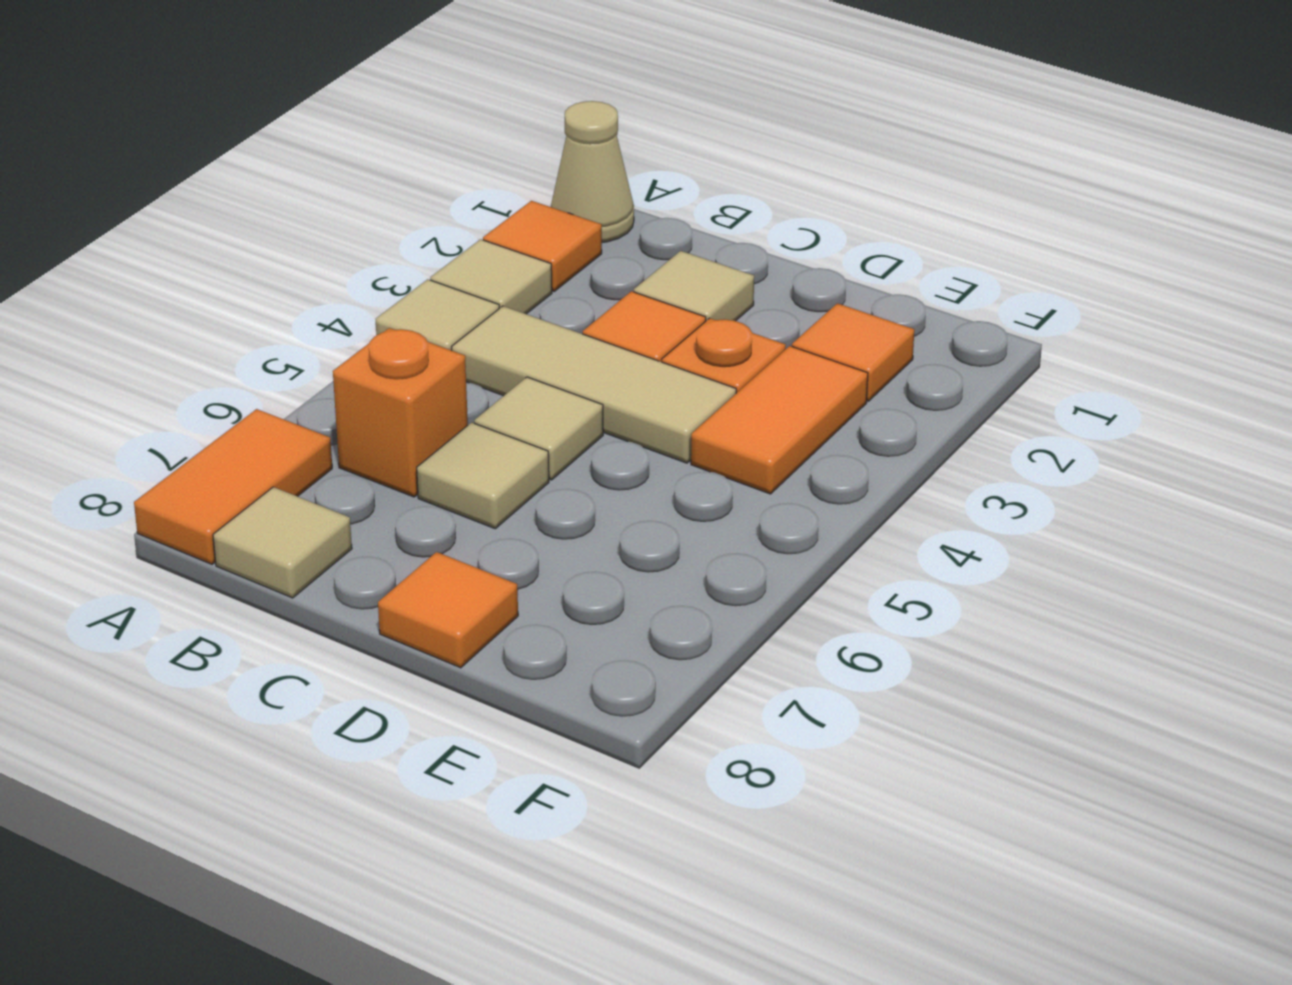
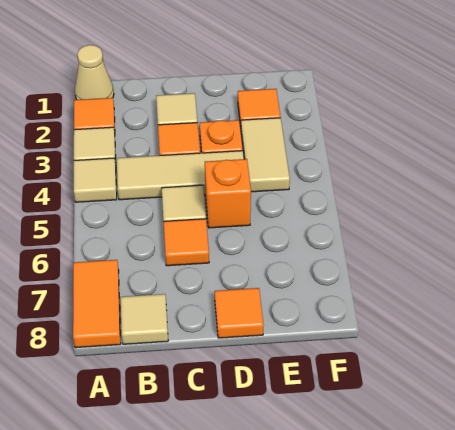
orange 1x1 brick [333,328,468,497] -> orange 1x1 brick moved to [205,159,251,228]
tan 1x1 tile [417,422,549,529] -> orange 1x1 tile [164,219,209,266]
orange 1x2 tile [691,346,868,494] -> tan 1x2 tile [241,118,290,192]

